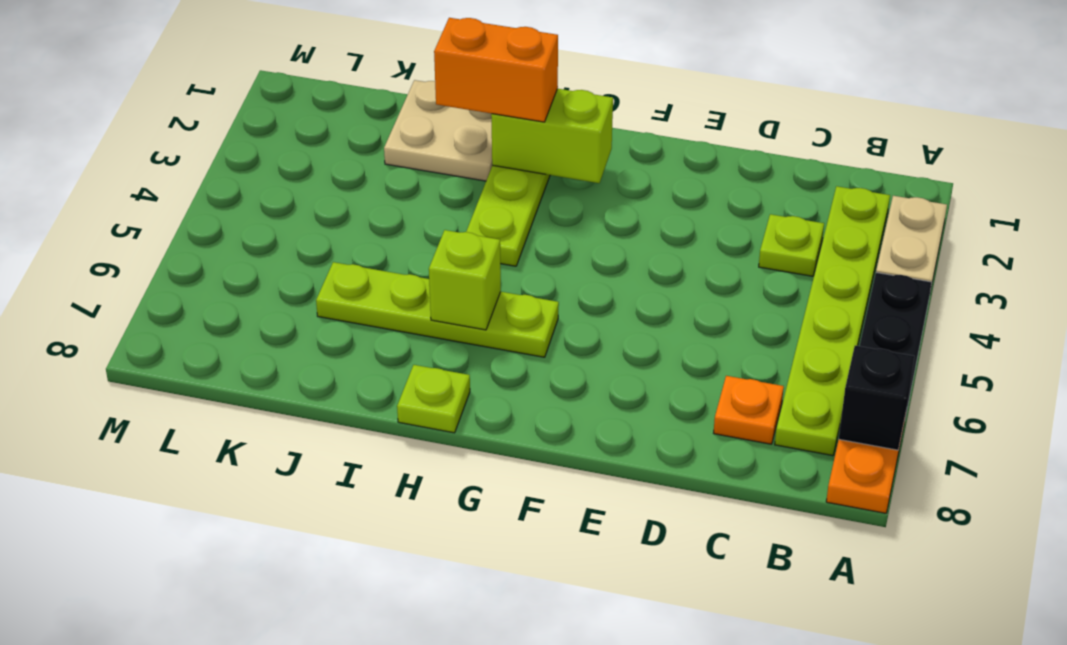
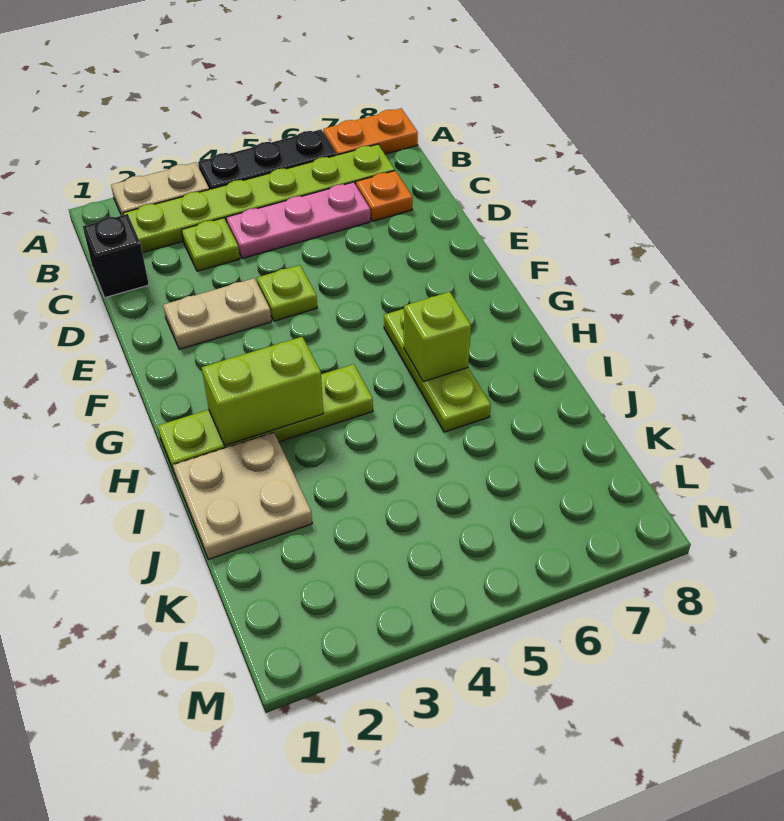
black 1x1 brick [839,346,915,450] -> black 1x1 brick moved to [83,214,149,298]
none -> pink 1x3 plate [226,182,370,259]
none -> tan 1x2 plate [163,278,271,349]
lime 1x2 brick [491,89,613,183] -> lime 1x2 brick turned to [202,337,323,445]
lime 1x4 plate [316,262,559,357] -> lime 1x3 plate [384,309,491,432]
orange 1x2 brick [434,18,558,122] -> none
lime 1x1 plate [397,365,470,433] -> lime 1x1 plate moved to [257,265,317,321]

